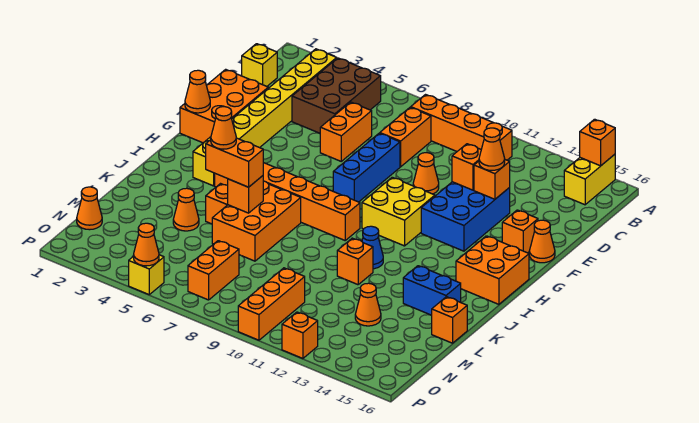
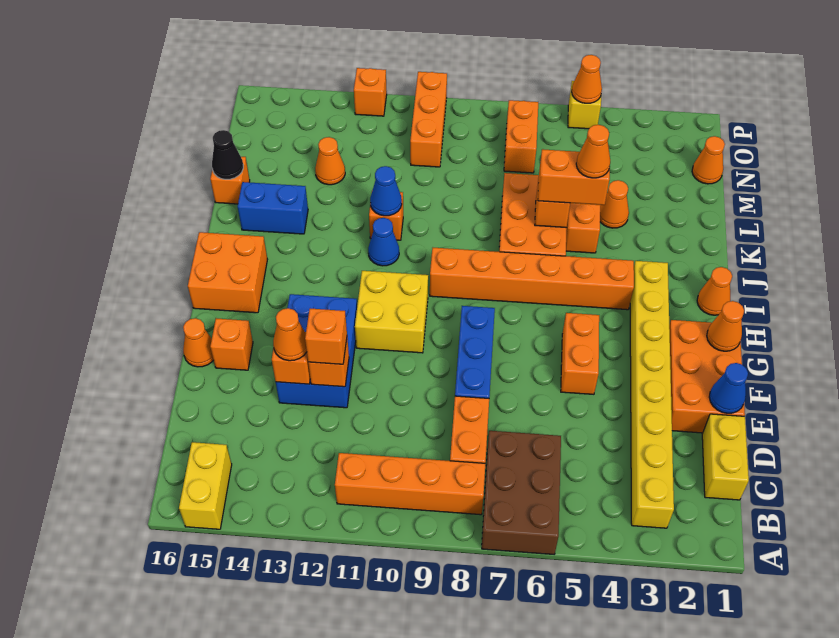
orange 1x1 brick [580,119,615,166] -> orange 1x1 brick moved to [305,309,347,364]
brown 2x3 brick [292,58,381,133] -> brown 2x3 brick moved to [482,431,561,554]
yellow 1x1 brick [242,44,277,86] -> yellow 1x2 brick [702,414,749,500]
orange 1x2 brick [320,102,372,161] -> orange 1x2 brick moved to [561,313,599,394]
none -> blue 1x1 cone [709,363,748,413]
orange 1x1 cone [413,153,439,194] -> orange 1x1 cone moved to [697,267,732,315]
none -> blue 1x1 cone [370,166,402,216]
none -> black 1x1 cone [212,130,243,179]

